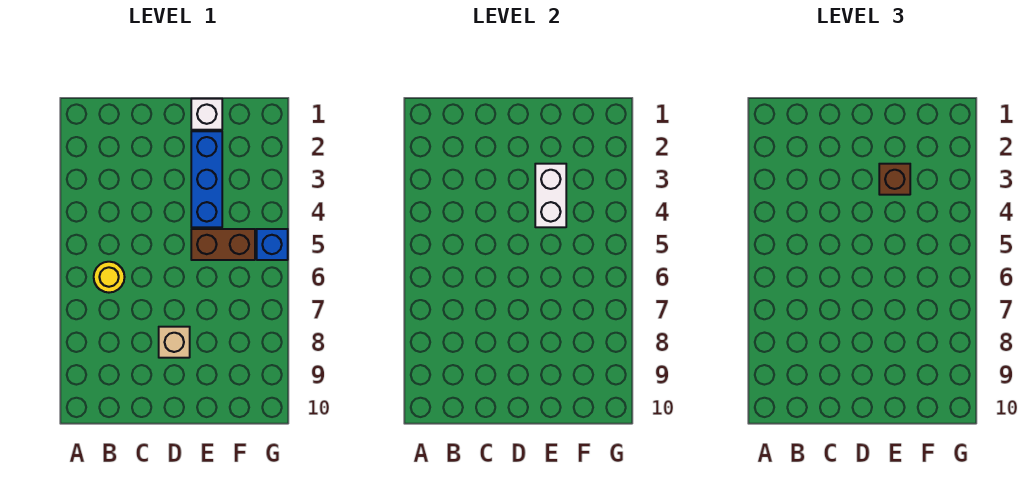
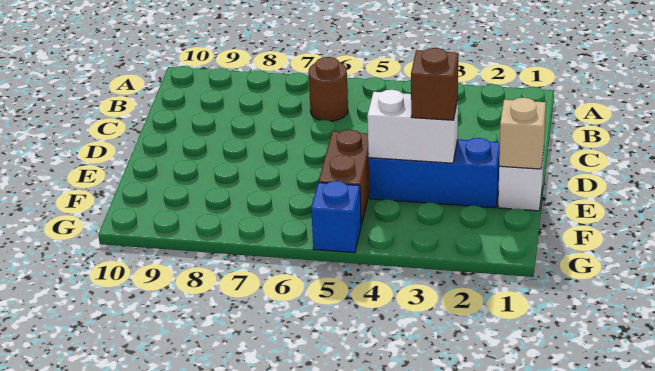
yellow 1x1 round brick [94,262,125,293] -> brown 1x1 round brick [308,57,348,121]
tan 1x1 brick [159,327,190,358] -> tan 1x1 brick moved to [499,98,546,169]

